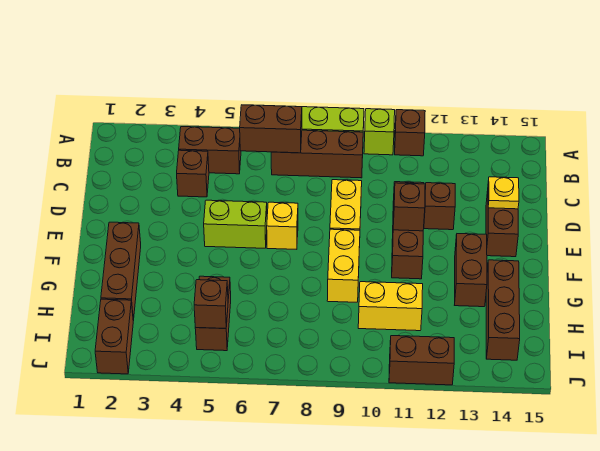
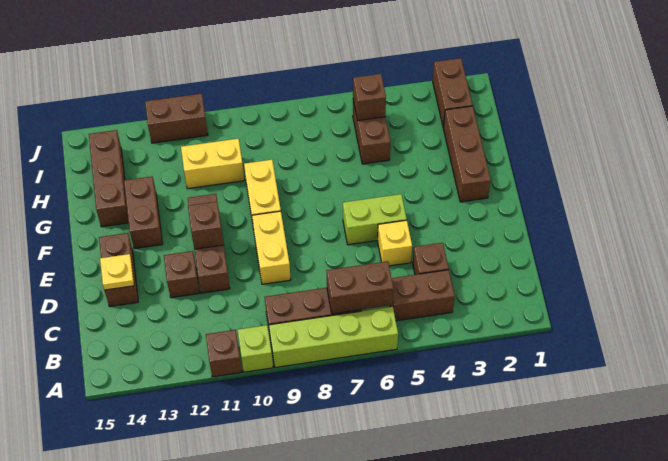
yellow 1x1 brick [267,202,298,249] -> yellow 1x1 brick moved to [378,220,412,266]

